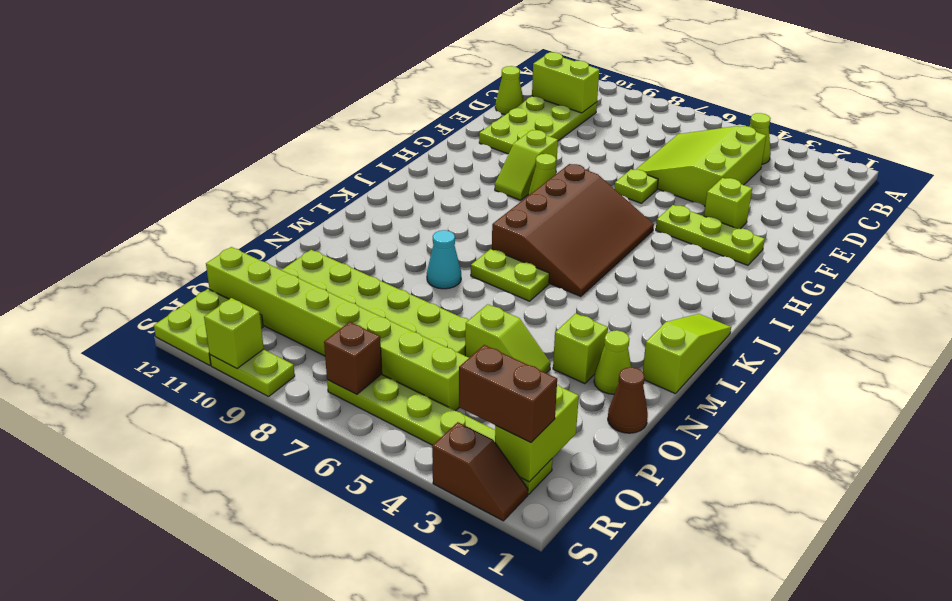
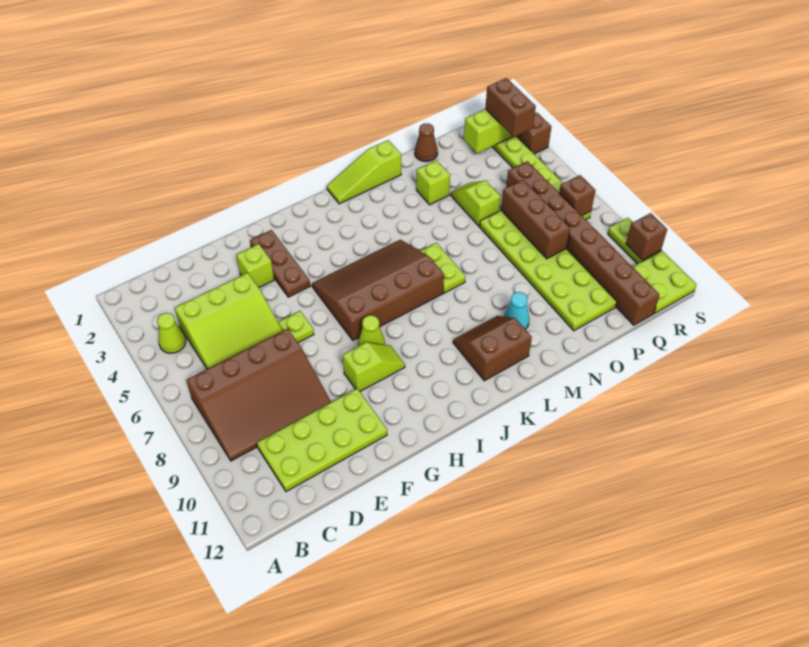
none -> brown 3x4 slope [186,329,331,461]
lime 1x2 brick [532,52,599,113] -> none
lime 1x1 cone [495,66,524,115] -> none
lime 1x3 plate [656,205,765,265] -> brown 1x3 plate [250,230,310,297]
none -> brown 2x2 slope [453,316,532,381]
cyan 1x1 cone [427,230,461,289] -> cyan 1x1 cone moved to [504,292,529,329]
lime 1x1 cone [594,330,631,394] -> none
none -> brown 1x3 brick [501,180,570,259]
lime 1x8 brick [206,247,469,411] -> brown 1x8 brick [506,161,660,325]
lime 1x1 brick [204,298,264,368] -> brown 1x1 brick [626,213,667,260]

